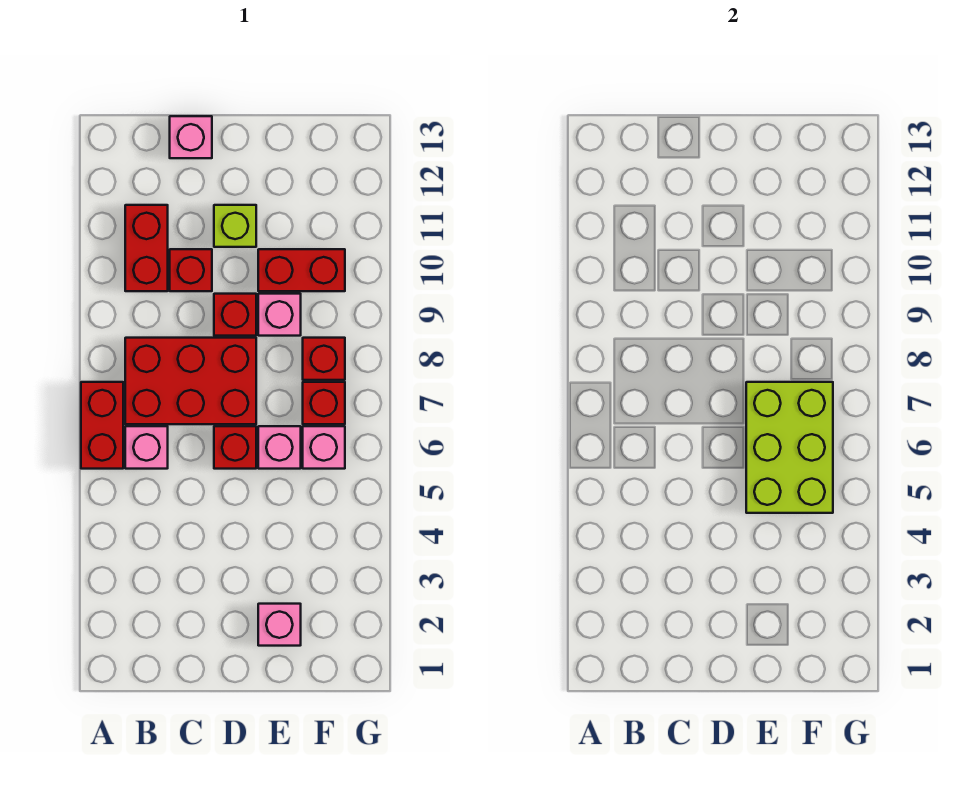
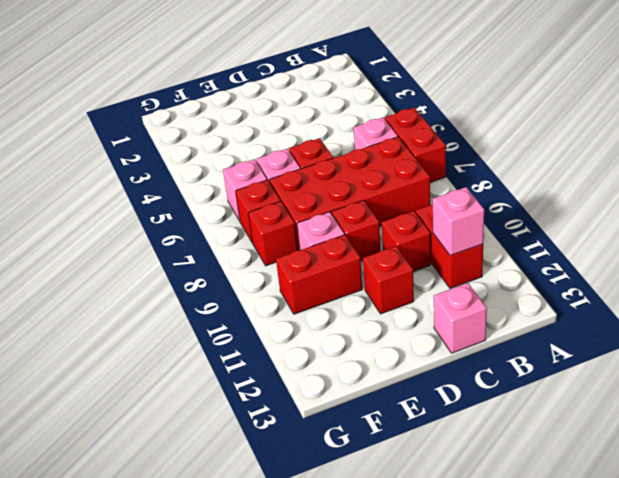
red 2x3 brick [125,338,256,424] -> red 2x4 brick [269,137,430,250]
lime 1x1 brick [214,205,256,247] -> red 1x1 brick [363,246,414,314]
pink 1x1 brick [258,604,301,646] -> pink 1x1 brick moved to [433,187,484,256]
lime 2x3 brick [746,382,833,513] -> none

